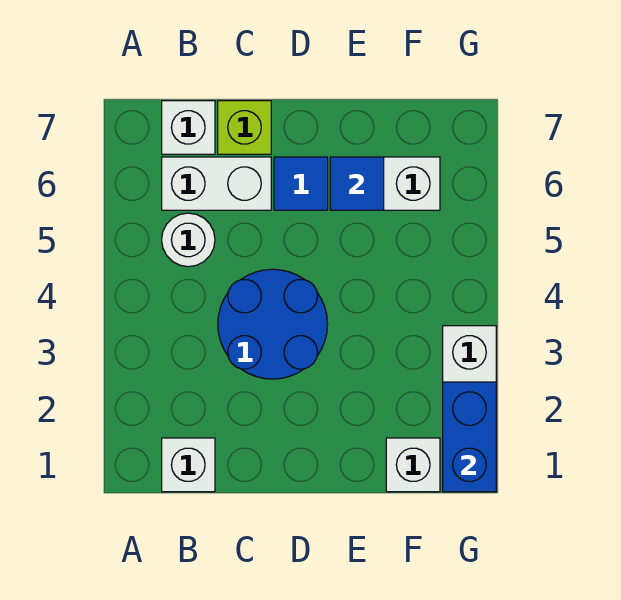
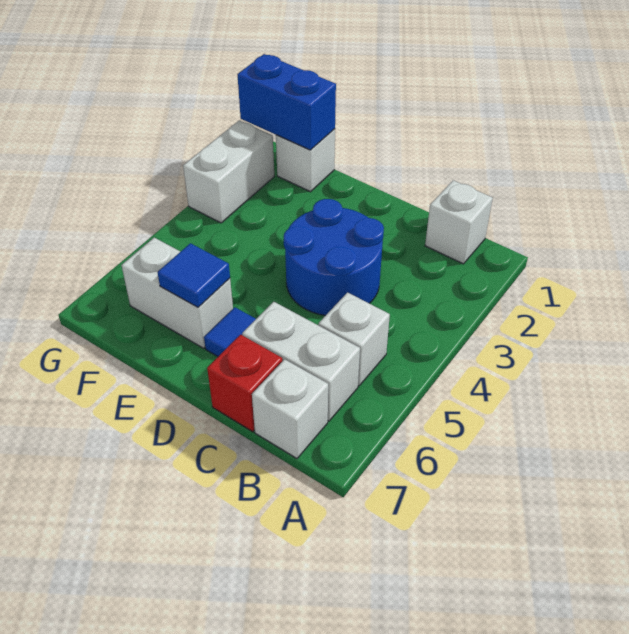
white 1x1 round brick [162,213,215,267] -> white 1x1 brick [318,293,390,386]
lime 1x1 brick [218,101,271,154] -> red 1x1 brick [207,335,283,432]
blue 1x2 brick [443,382,496,492] -> blue 1x2 brick turned to [237,54,336,150]

